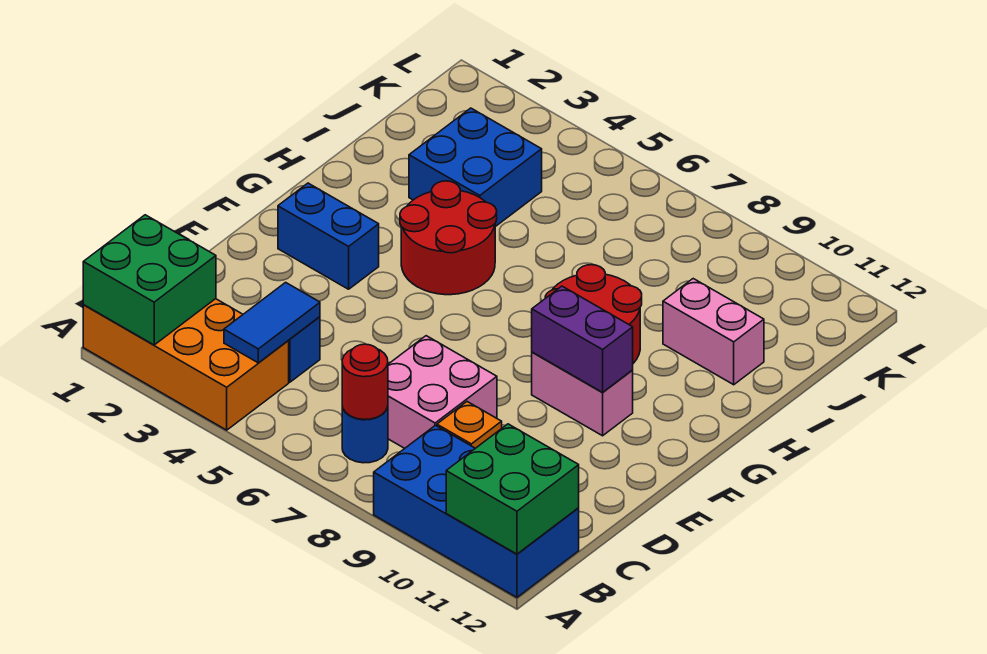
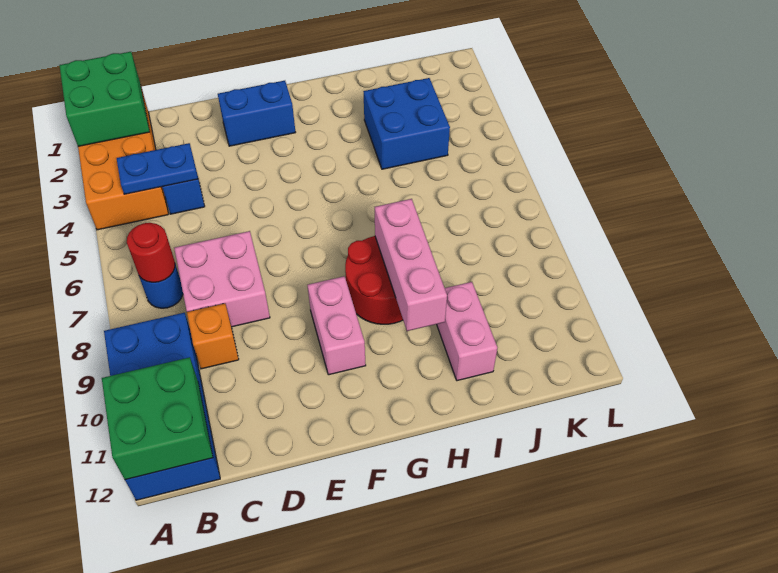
blue 1x2 tile [224,282,320,363] -> blue 1x2 plate [117,143,198,194]
blue 1x2 brick [278,183,379,289] -> blue 1x2 brick turned to [218,81,296,146]
purple 1x2 brick [532,286,633,392] -> none
red 2x2 round brick [400,181,497,295] -> none
none -> pink 1x3 brick [375,199,447,331]

